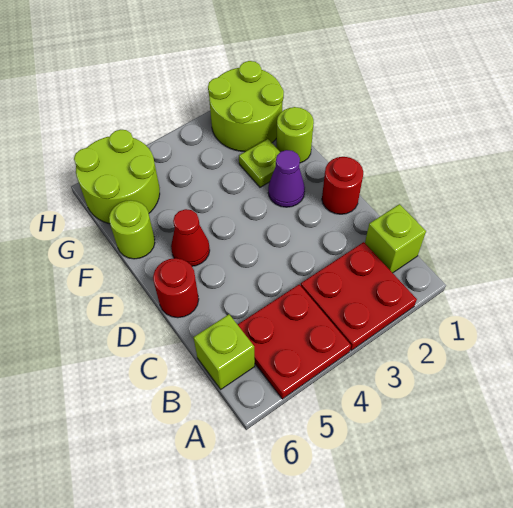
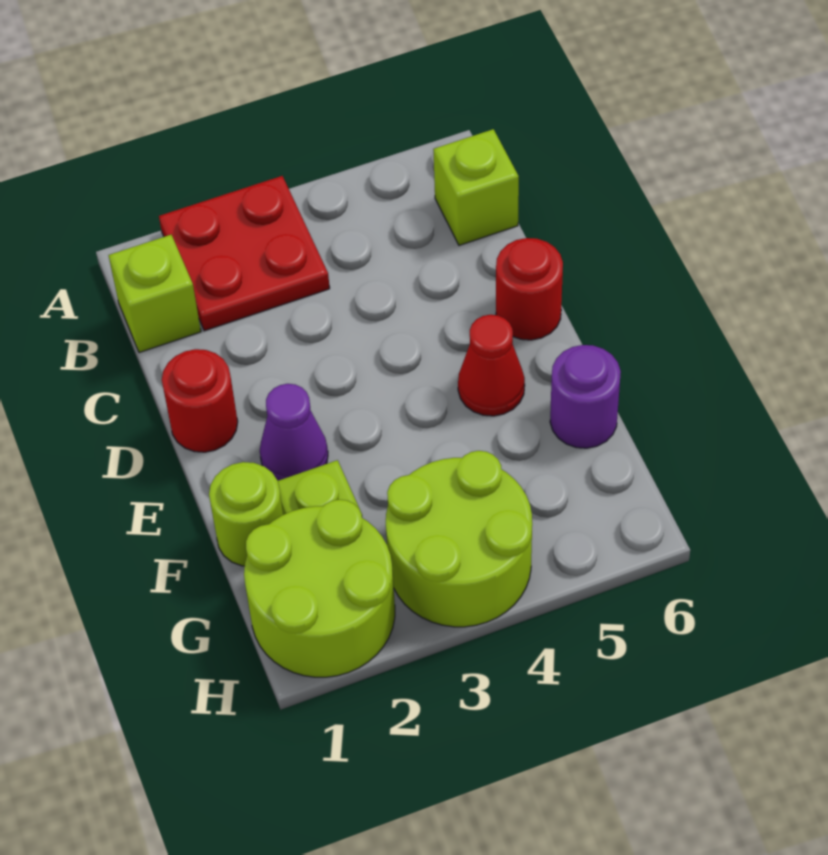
red 2x2 plate [238,285,351,399] -> none
lime 1x1 round brick [109,200,155,259] -> purple 1x1 round brick [550,345,621,448]
lime 2x2 round brick [74,130,160,224] -> lime 2x2 round brick moved to [386,451,532,627]

